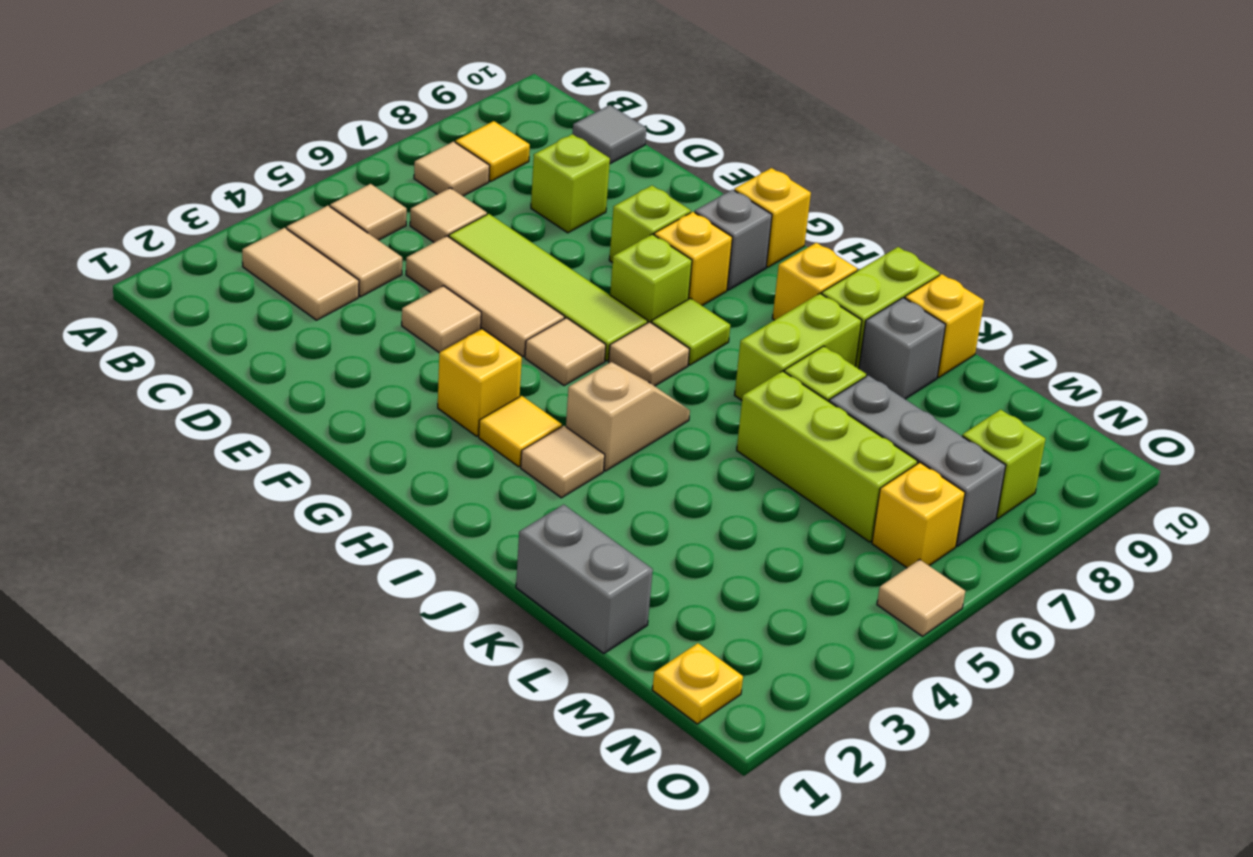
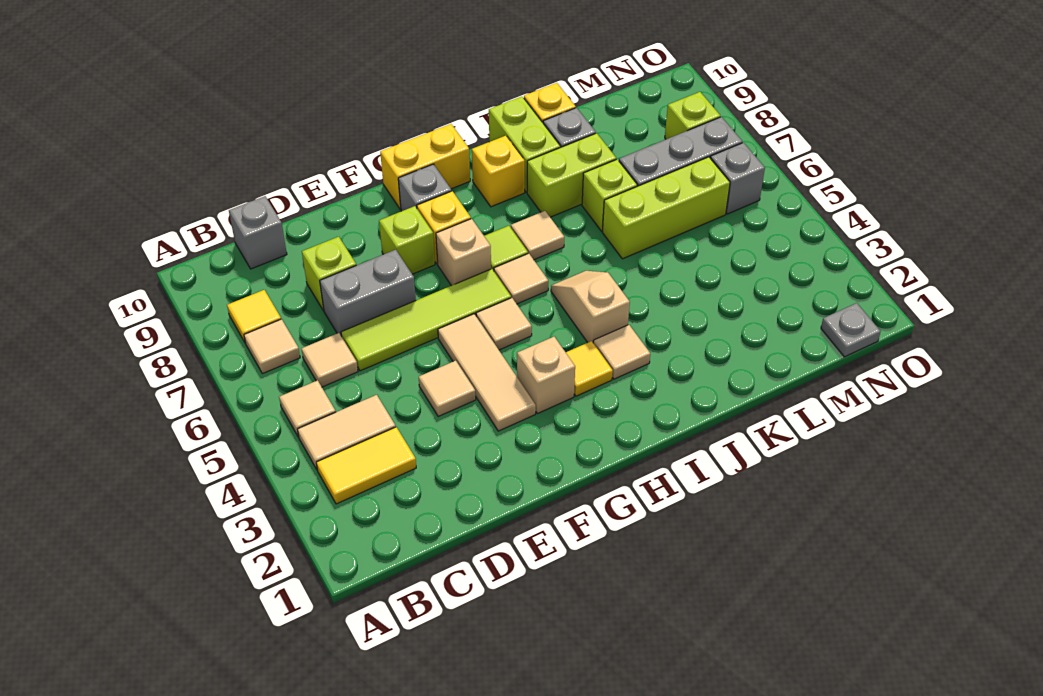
tan 1x2 tile [242,228,359,320] -> yellow 1x2 tile [316,427,416,504]
grey 1x1 tile [572,105,646,164] -> grey 1x1 brick [229,196,287,269]
tan 1x3 tile [406,236,564,357] -> tan 1x3 tile turned to [438,314,536,431]
yellow 1x1 brick [438,329,522,436] -> tan 1x1 brick [517,337,575,414]
lime 1x1 brick [610,234,692,323] -> tan 1x1 brick [436,219,491,286]
yellow 1x1 brick [734,168,811,267] -> yellow 1x2 brick [380,124,470,209]
lime 1x2 brick [735,293,862,400] -> lime 1x2 brick turned to [527,133,616,217]
grey 1x2 brick [516,504,653,653] -> grey 1x2 brick moved to [320,250,416,335]
yellow 1x1 plate [652,643,743,724] -> grey 1x1 plate [821,303,881,357]
yellow 1x1 brick [872,463,965,568] -> grey 1x1 brick [710,143,765,214]
tan 1x1 tile [877,560,965,636] -> tan 1x1 tile moved to [511,211,564,260]

